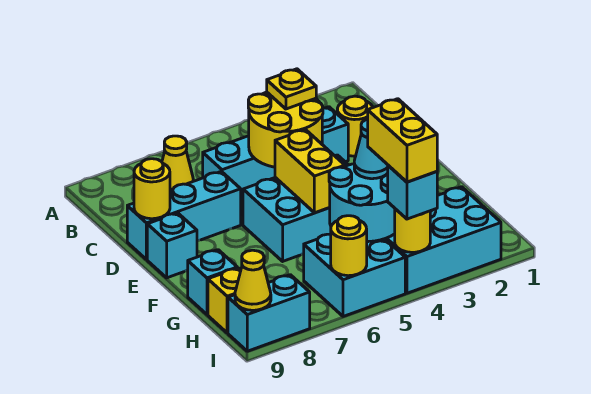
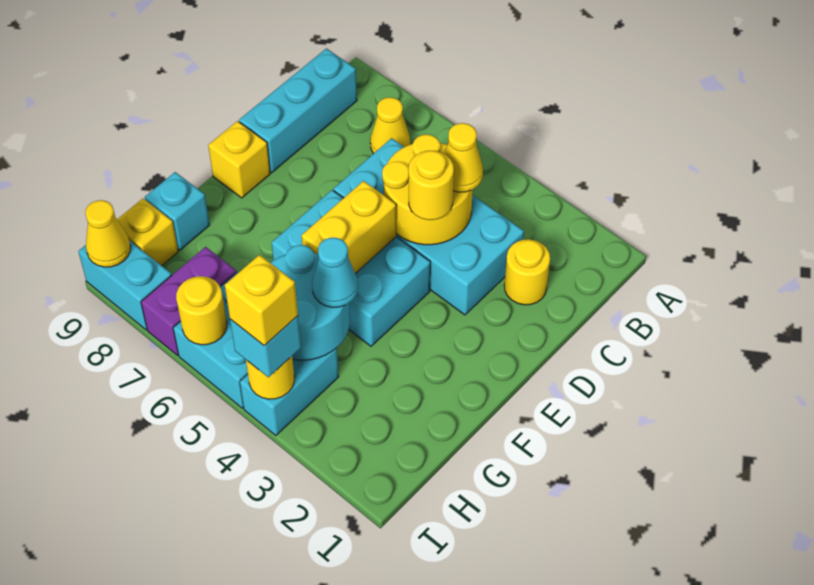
cyan 1x4 brick [203,107,348,199] -> cyan 2x4 brick [334,138,524,315]
yellow 1x1 plate [267,69,316,109] -> yellow 1x1 cone [444,123,483,192]
cyan 1x3 brick [127,171,241,260] -> cyan 1x3 brick turned to [239,48,357,172]
yellow 1x1 round brick [134,159,170,219] -> yellow 1x1 round brick moved to [409,151,454,220]
cyan 1x1 brick [147,213,197,278] -> yellow 1x1 brick [208,121,270,198]
cyan 2x3 brick [385,187,501,293] -> cyan 1x2 brick [240,348,339,436]
yellow 1x2 brick [368,99,437,182] -> yellow 1x1 brick [225,255,298,346]
none -> purple 1x2 brick [141,247,237,355]

